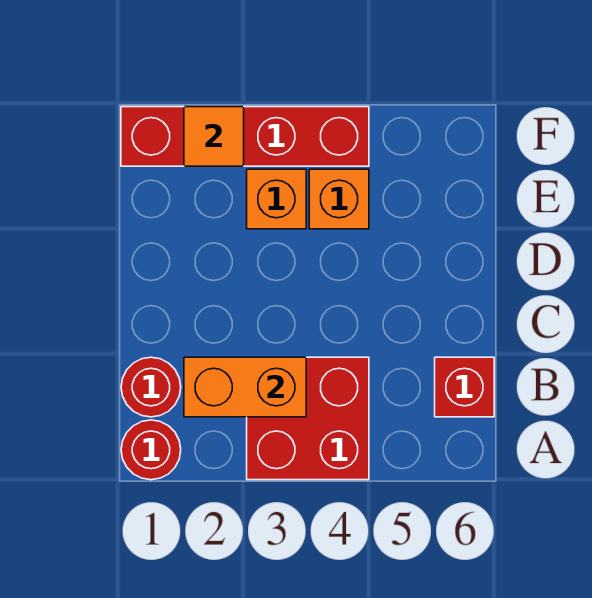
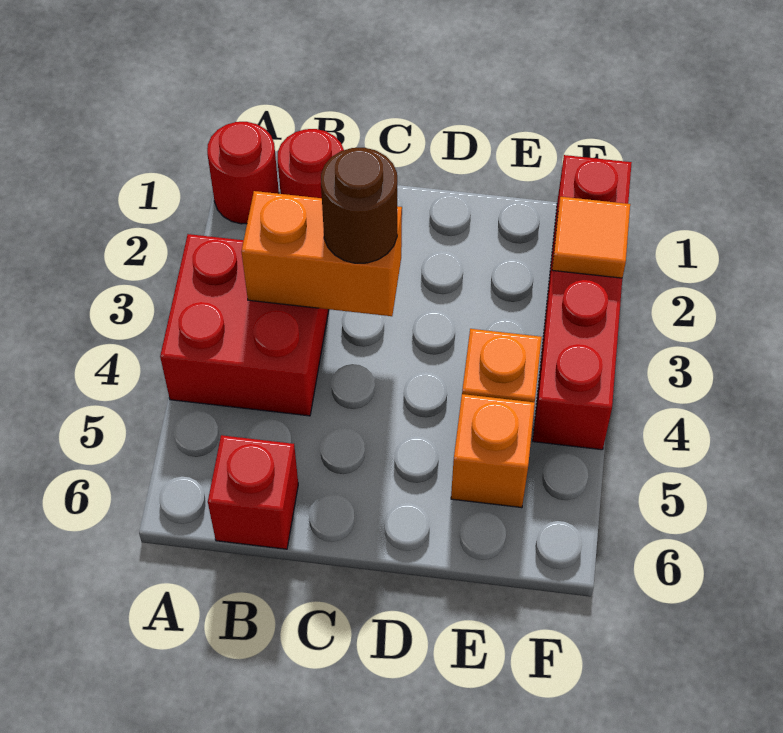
orange 1x2 brick [184,357,306,417] -> orange 1x2 brick turned to [241,191,402,316]
none -> brown 1x1 round brick [321,148,397,263]
orange 1x1 brick [247,169,306,229] -> orange 1x1 brick moved to [451,394,535,508]

